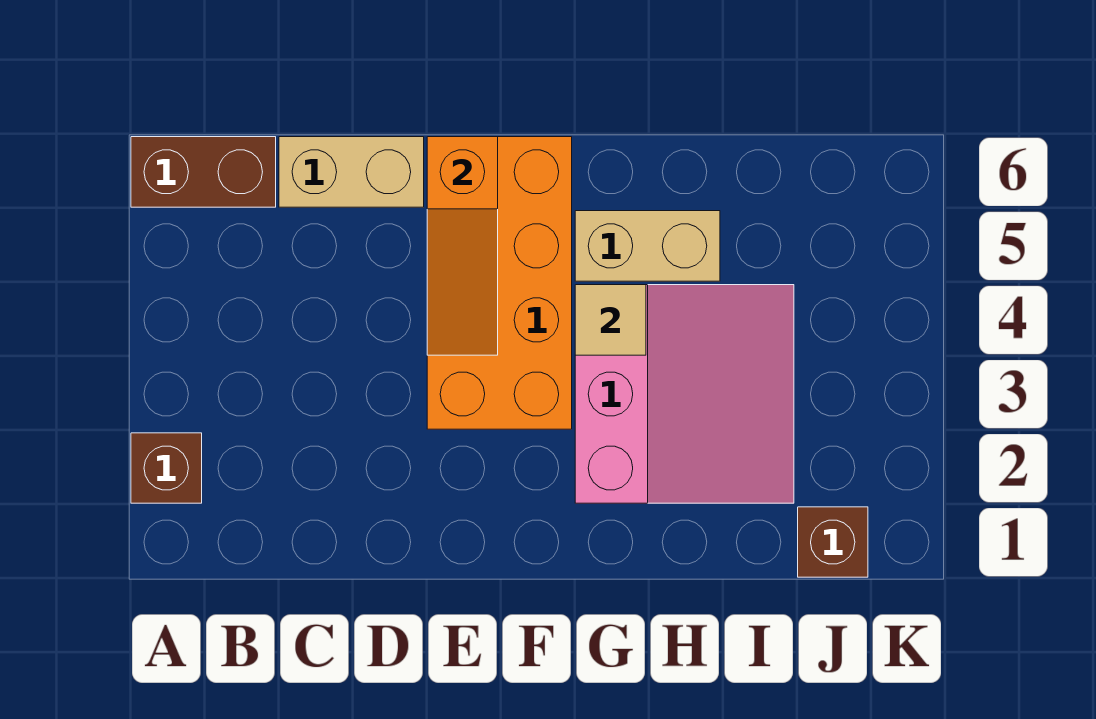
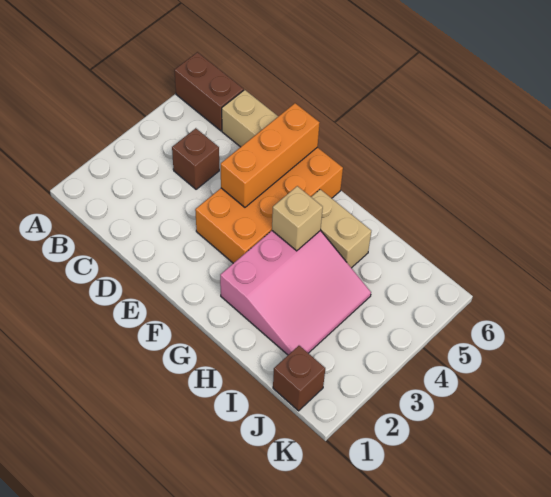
brown 1x1 brick [131,433,202,503] -> brown 1x1 brick moved to [172,128,219,189]
orange 1x3 slope [427,137,498,355] -> orange 1x3 brick [221,103,320,207]
tan 1x1 tile [575,285,646,355] -> tan 1x1 brick [272,186,323,251]

